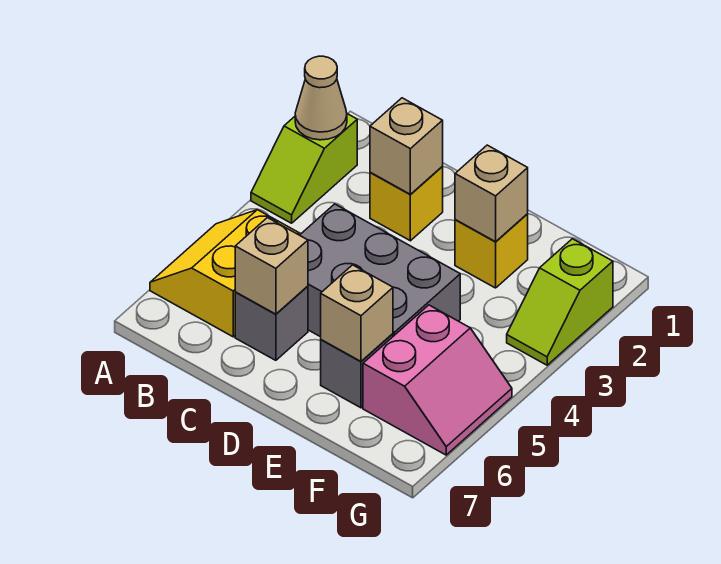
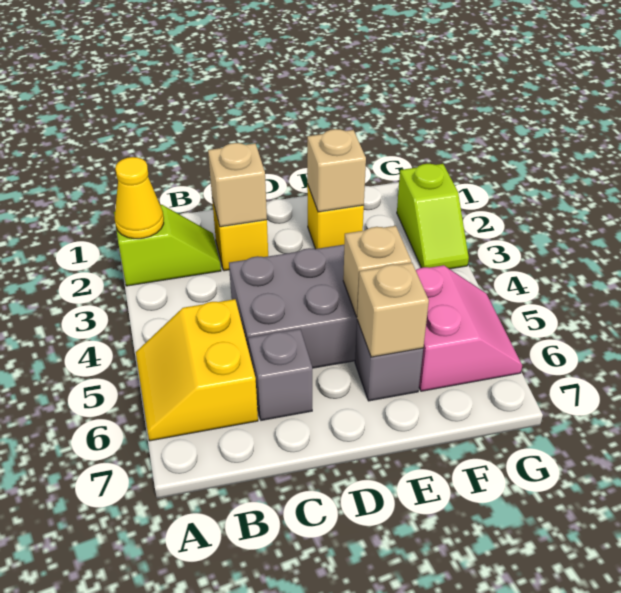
lime 1x2 slope [251,114,357,223] -> lime 1x2 slope turned to [114,205,221,286]
tan 1x1 cone [295,56,347,140] -> yellow 1x1 cone [115,157,164,239]
tan 1x1 brick [235,218,308,314] -> tan 1x1 brick moved to [343,226,411,317]

